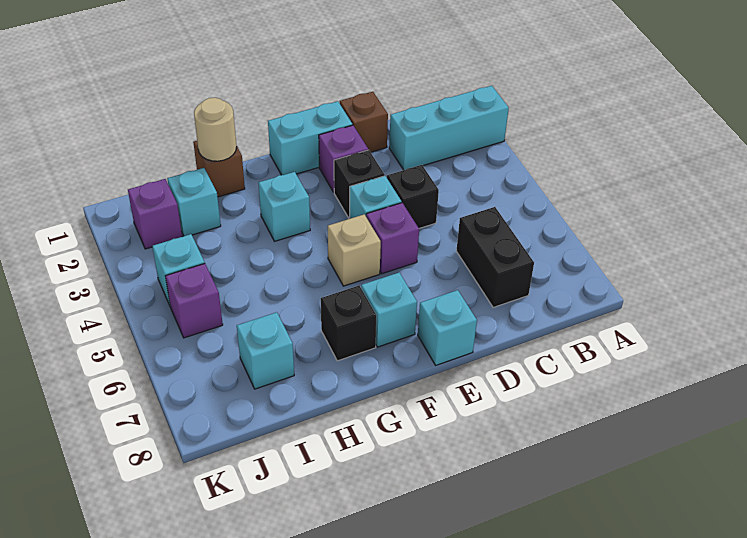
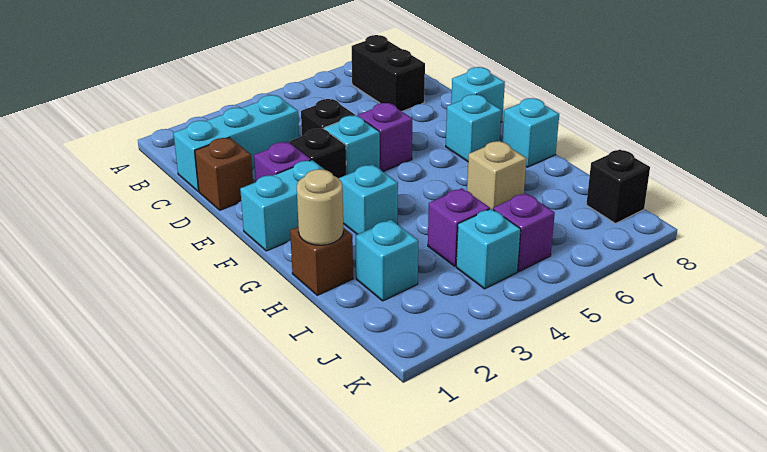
cyan 1x3 brick [389,86,509,170] -> cyan 1x3 brick turned to [173,95,299,191]
black 1x2 brick [456,207,534,307] -> black 1x2 brick turned to [352,35,425,111]
cyan 1x2 brick [268,101,352,175] -> cyan 1x2 brick turned to [240,160,325,251]
tan 1x1 brick [328,215,381,286] -> tan 1x1 brick moved to [467,141,527,209]
black 1x1 brick [321,285,376,361] -> black 1x1 brick moved to [586,150,650,223]
cyan 1x1 brick [237,312,294,389] -> cyan 1x1 brick moved to [502,98,559,167]
purple 1x1 brick [128,179,182,249] -> purple 1x1 brick moved to [428,188,490,266]

